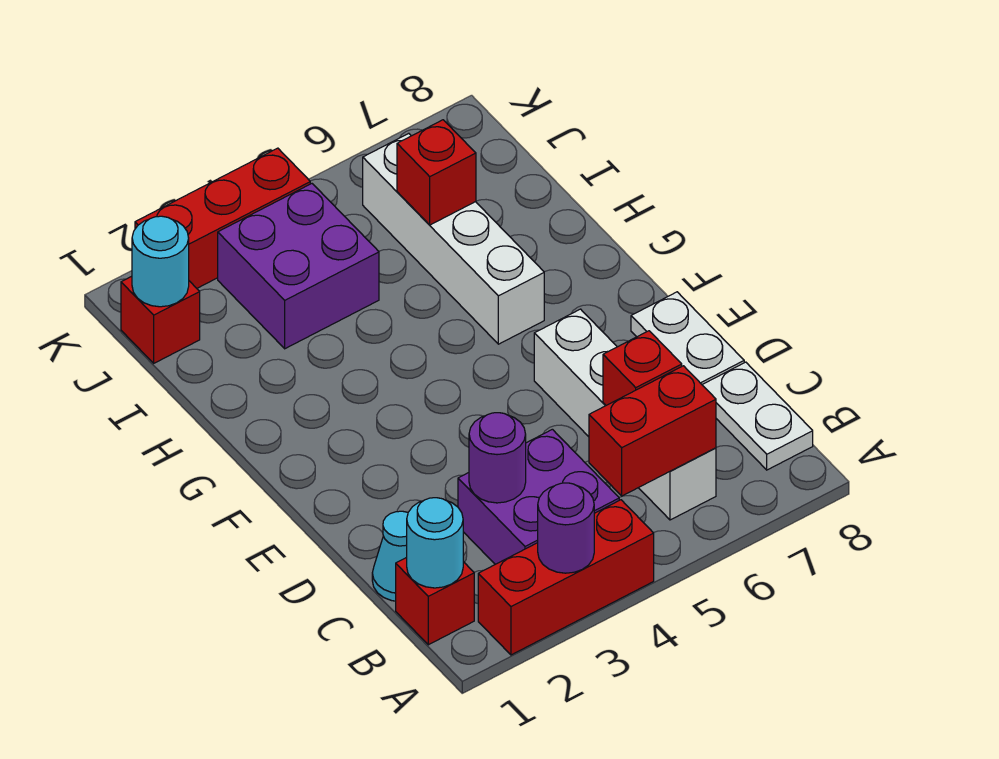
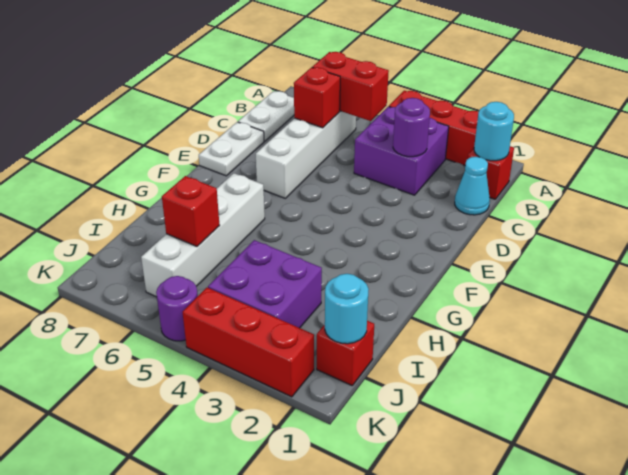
purple 1x1 round brick [538,483,594,573] -> purple 1x1 round brick moved to [156,276,198,341]

